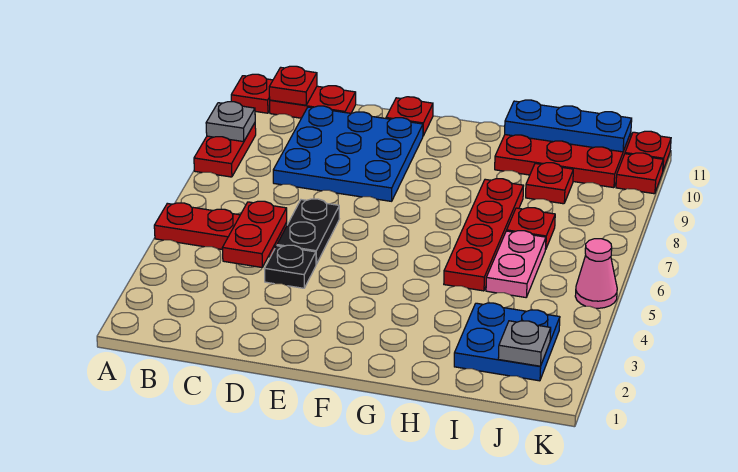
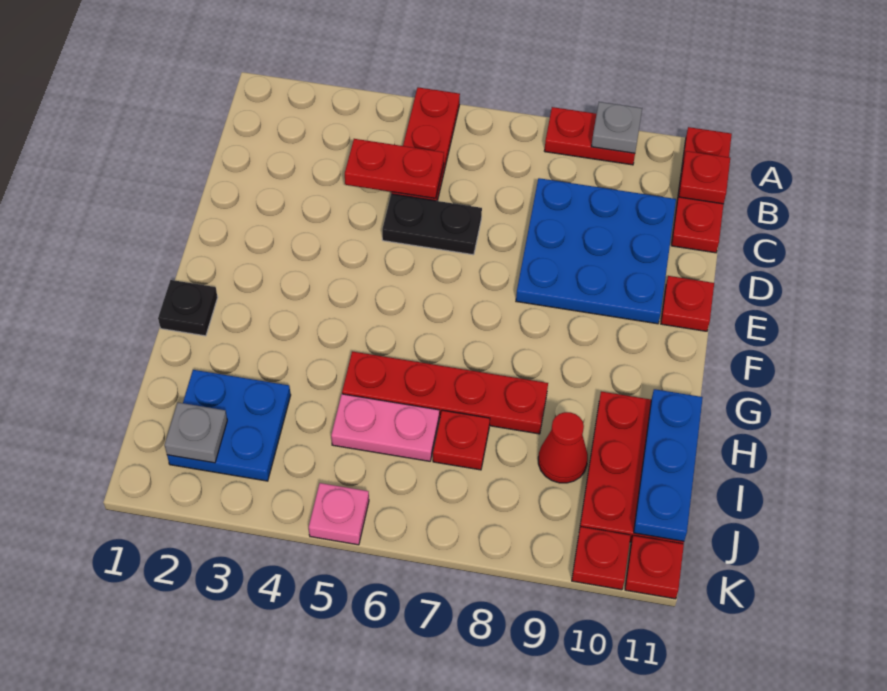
black 1x1 plate [264,245,316,288] -> black 1x1 plate moved to [158,280,218,336]
red 1x1 plate [526,163,573,204] -> red 1x1 cone [538,412,588,483]
pink 1x1 cone [575,239,617,308] -> pink 1x1 plate [309,483,369,545]

